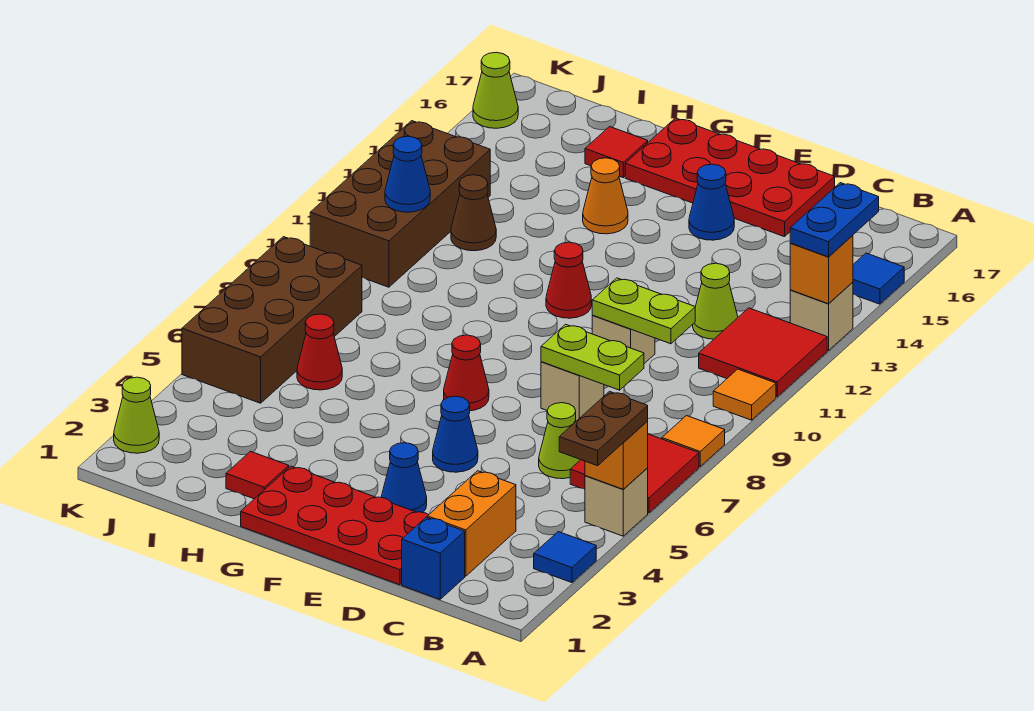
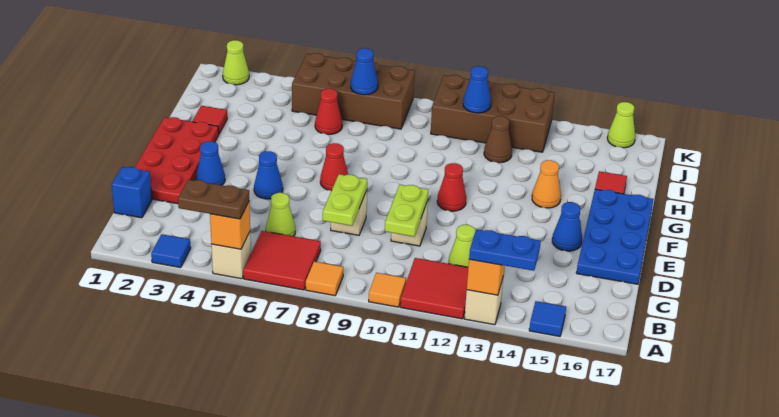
orange 1x2 brick [427,471,516,576] -> none
red 2x4 plate [625,118,835,237] -> blue 2x4 plate [577,189,654,284]
none -> blue 1x1 cone [351,48,378,95]

